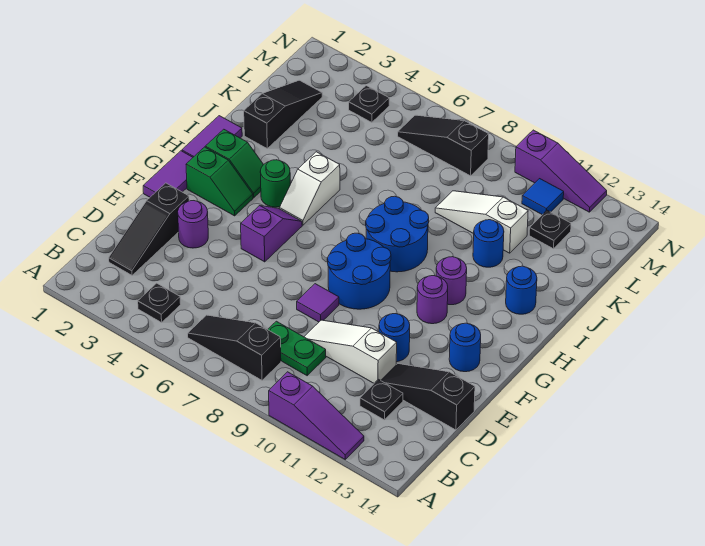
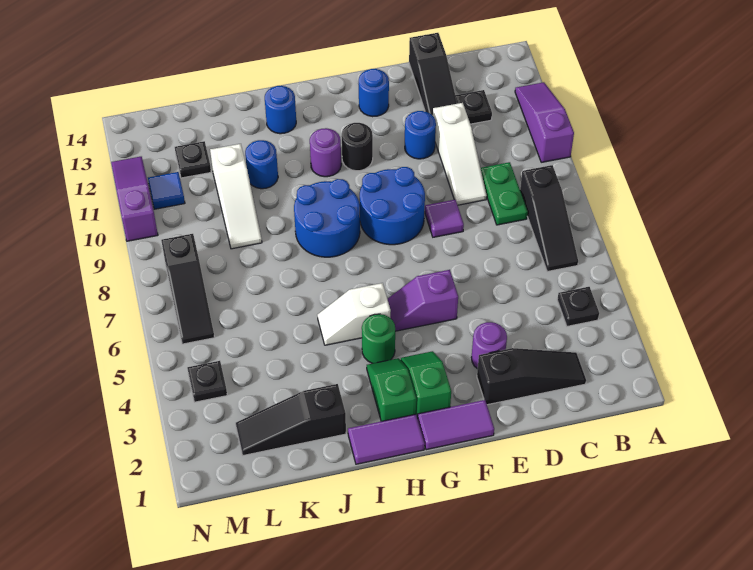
purple 1x1 round brick [417,276,448,324] -> black 1x1 round brick [342,123,373,171]
white 1x2 slope [280,152,340,225] -> white 1x2 slope turned to [317,283,391,345]

